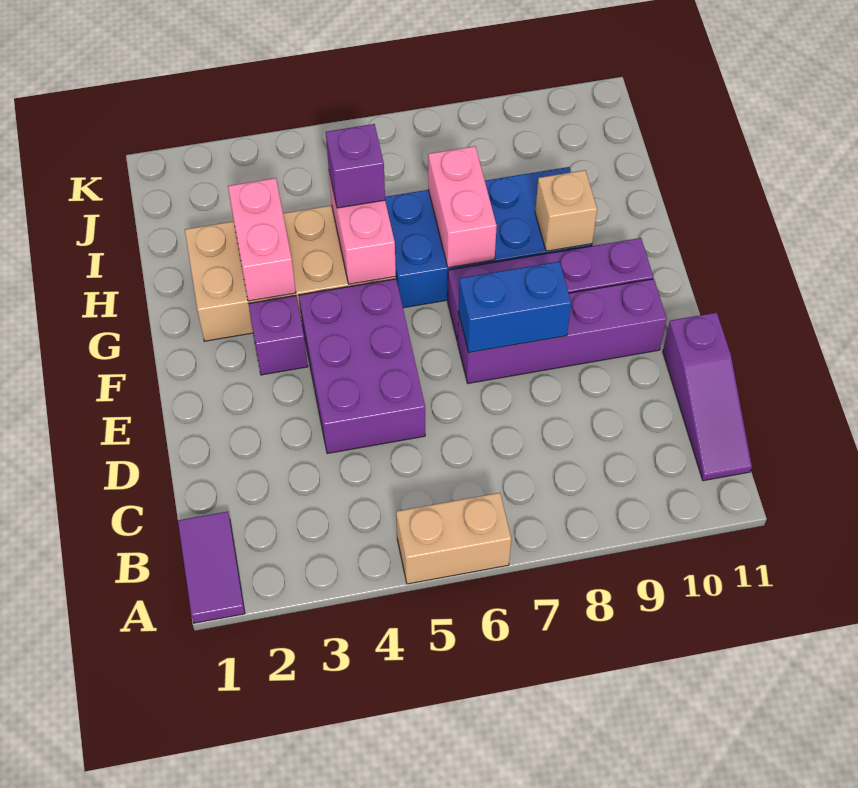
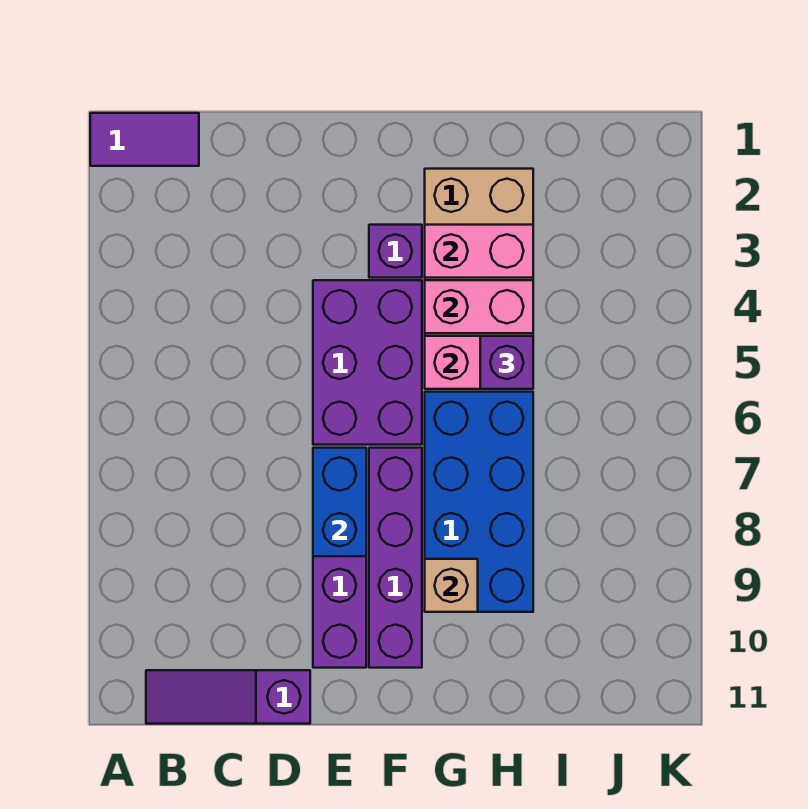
tan 1x2 brick [396,493,511,584] -> none
purple 2x3 brick [299,279,425,454] -> purple 2x3 brick turned to [313,280,422,445]
pink 1x2 brick [428,146,497,268] -> pink 1x2 brick moved to [425,280,533,333]

